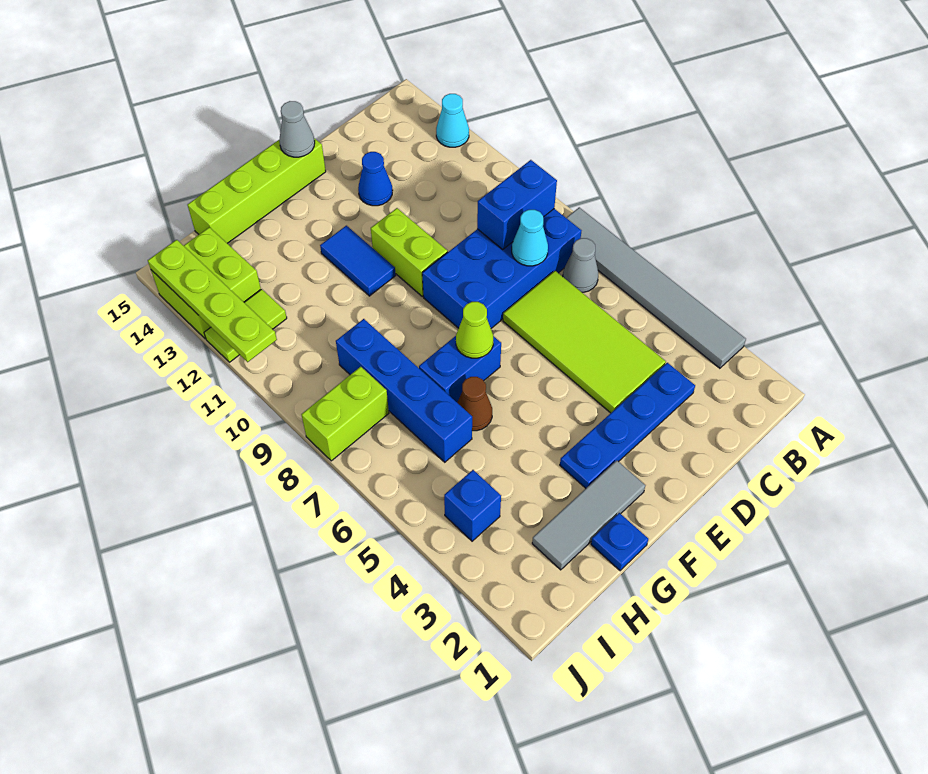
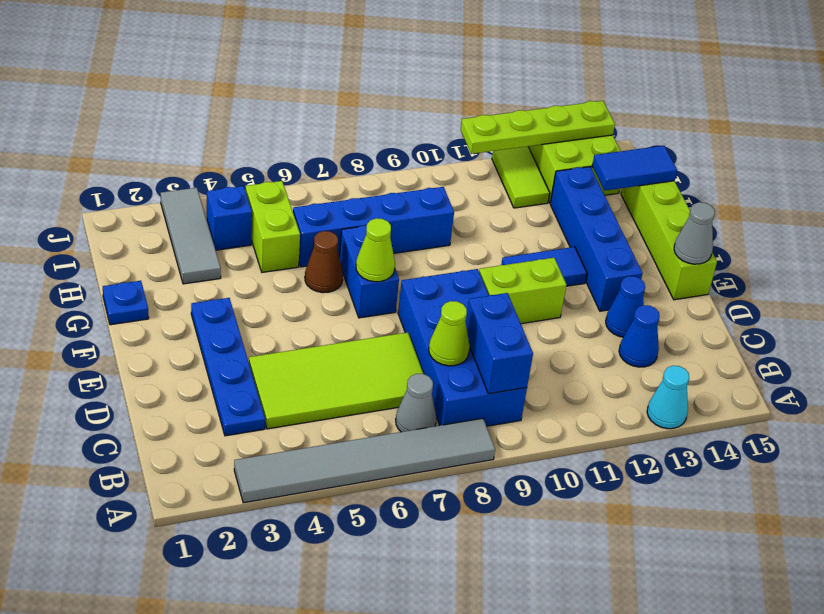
cyan 1x1 cone [512,210,548,266] -> lime 1x1 cone [429,301,470,366]
none -> blue 1x1 cone [619,305,660,367]
none -> blue 1x4 brick [550,167,643,311]
grey 1x3 tile [532,460,645,570] -> grey 1x3 tile moved to [161,188,221,284]
none -> blue 1x2 tile [592,146,677,191]
lime 1x2 brick [301,367,389,461] -> lime 1x2 brick moved to [246,181,300,272]

